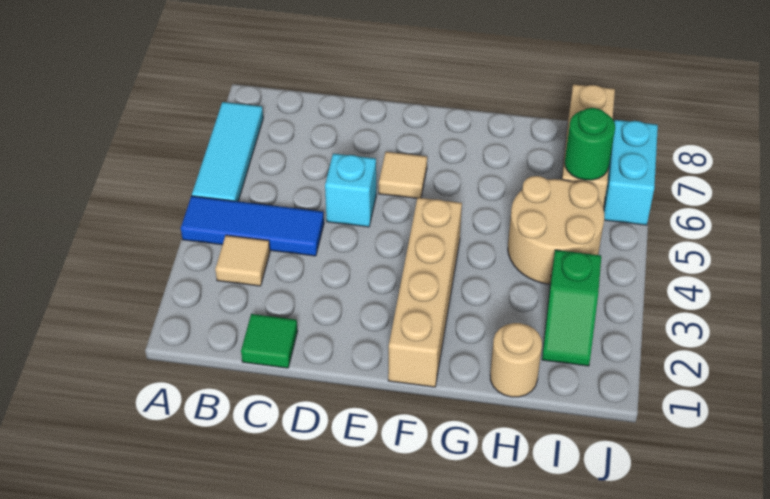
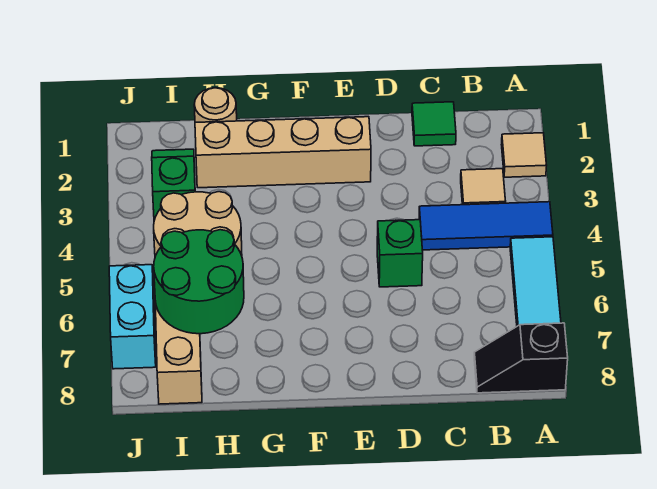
none -> black 1x2 slope [474,323,568,393]
cyan 1x1 brick [325,154,376,227] -> green 1x1 brick [377,220,423,287]
tan 1x1 tile [379,152,427,198] -> tan 1x1 tile moved to [501,133,547,177]
tan 1x4 brick [388,198,462,387] -> tan 1x4 brick turned to [195,117,371,188]
green 1x1 round brick [565,108,615,180] -> green 2x2 round brick [154,230,244,334]

